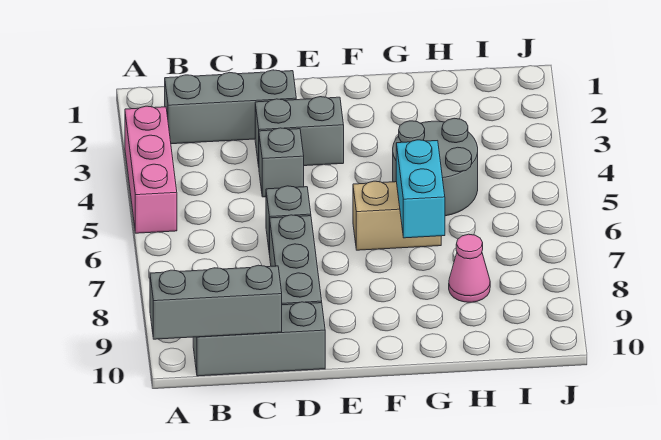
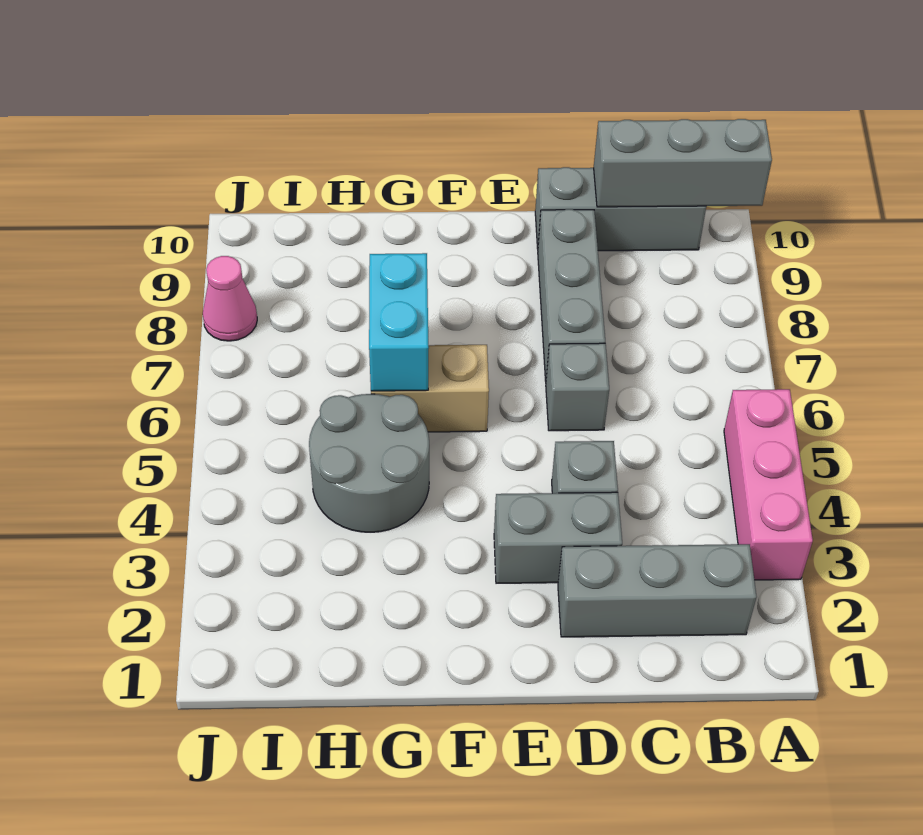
pink 1x1 cone [449,234,490,302] -> pink 1x1 cone moved to [203,256,257,341]

